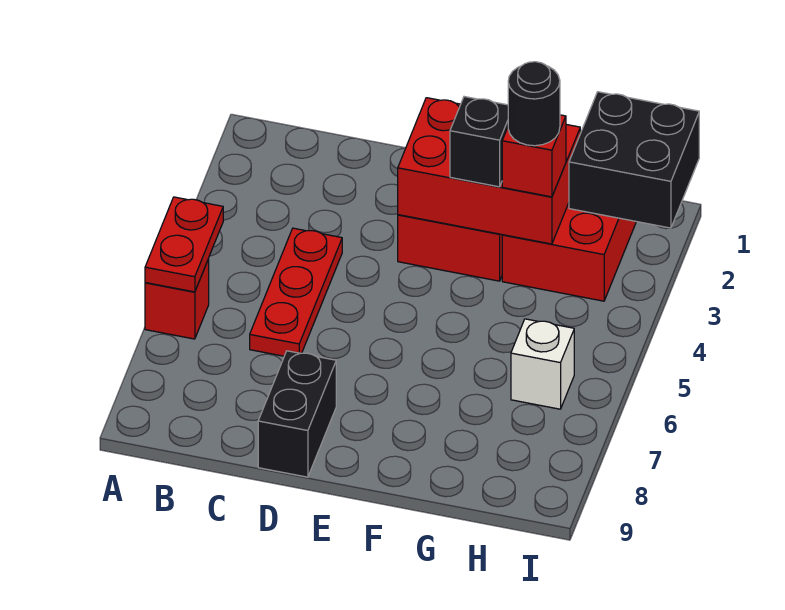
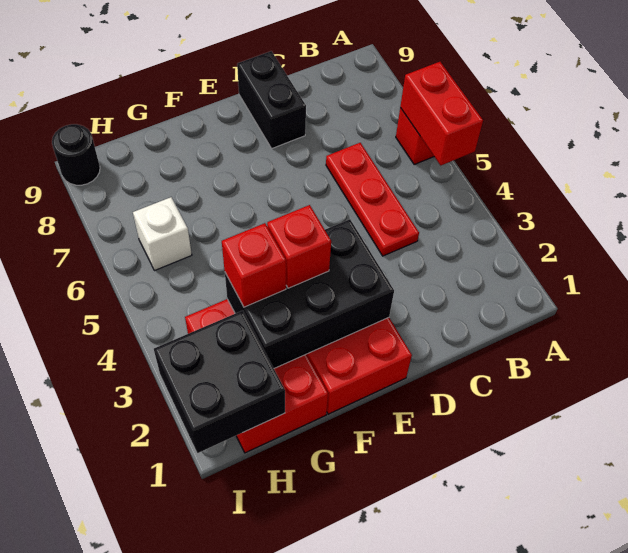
red 1x2 plate [145,197,223,292] -> red 1x2 brick [400,62,483,165]
red 2x3 brick [398,98,580,244] -> black 2x3 brick [225,219,394,368]
black 1x1 brick [450,97,508,187] -> red 1x1 brick [267,205,331,288]
black 1x1 round brick [508,62,560,146] -> black 1x1 round brick moved to [52,124,100,185]

